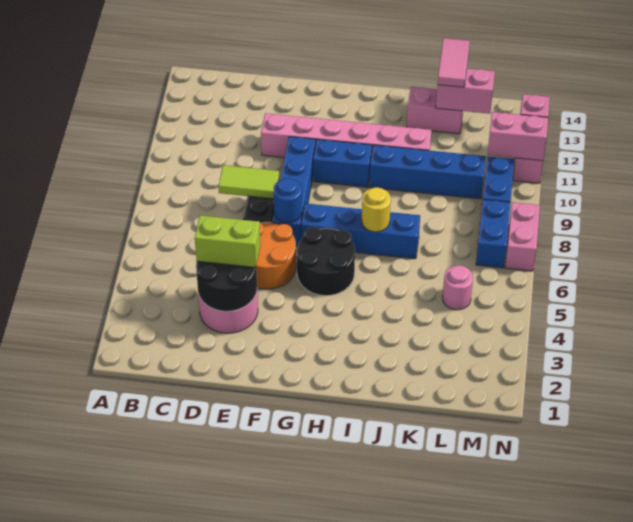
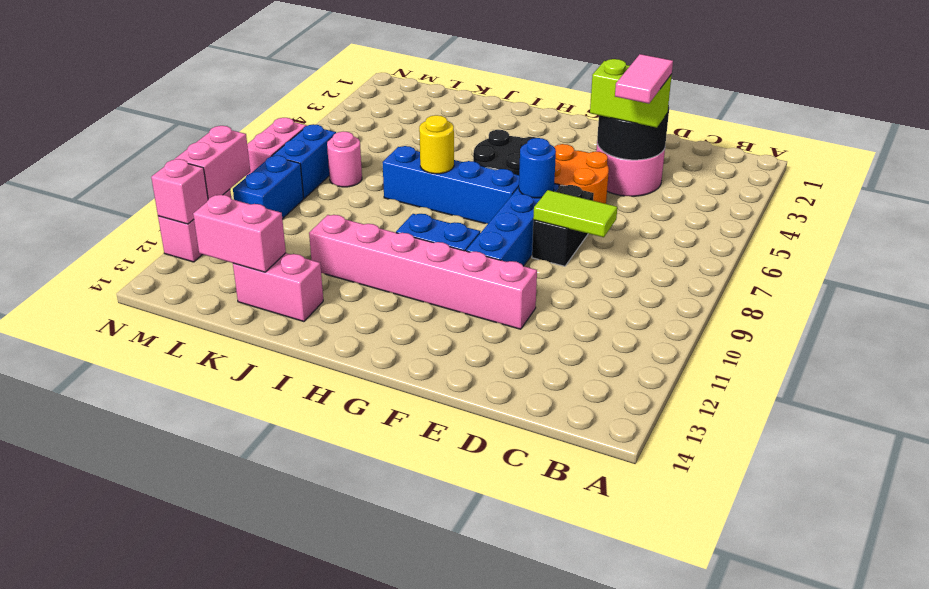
blue 1x4 brick [370,145,486,199] -> none
pink 1x2 tile [437,38,470,87] -> pink 1x2 tile moved to [615,54,673,104]
pink 1x1 round brick [443,265,473,310] -> pink 1x1 round brick moved to [327,132,362,187]
pink 1x2 brick [487,112,548,161] -> pink 1x2 brick turned to [174,126,250,199]

